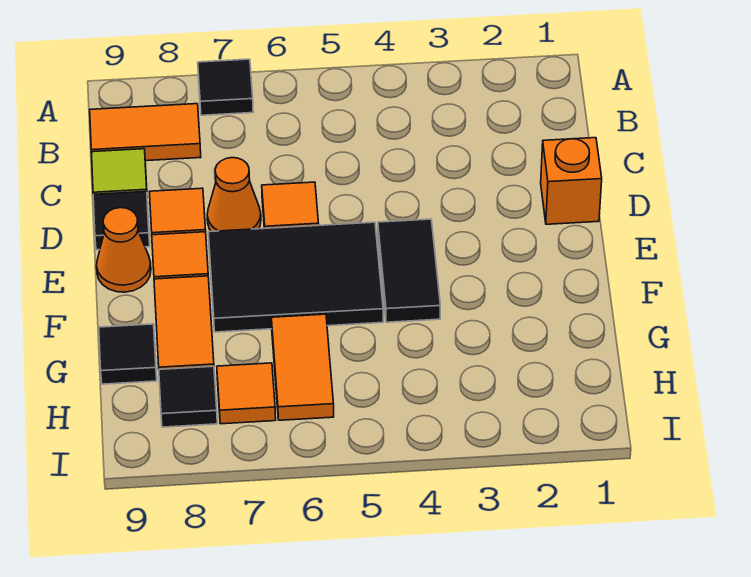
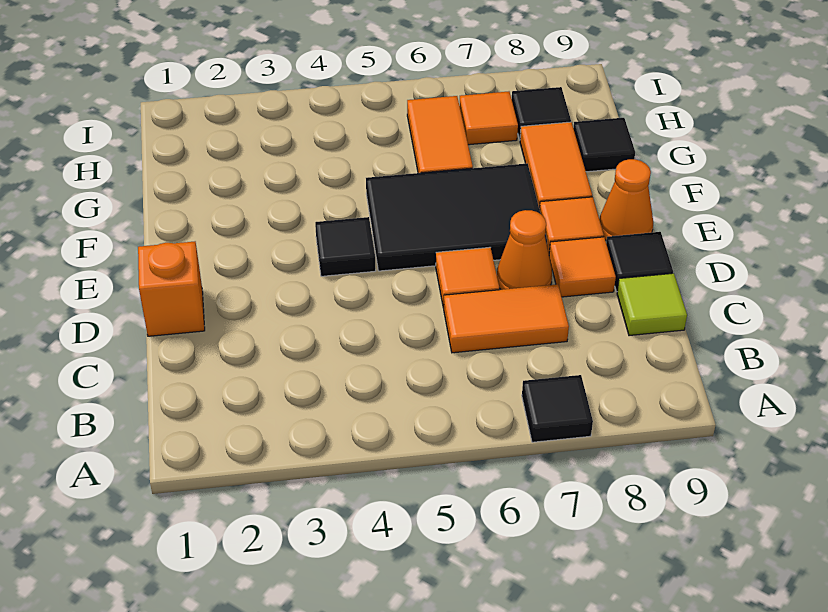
orange 1x2 tile [90,104,201,161] -> orange 1x2 tile moved to [444,284,569,353]
black 1x2 tile [378,219,440,322] -> black 1x1 tile [315,217,376,276]

